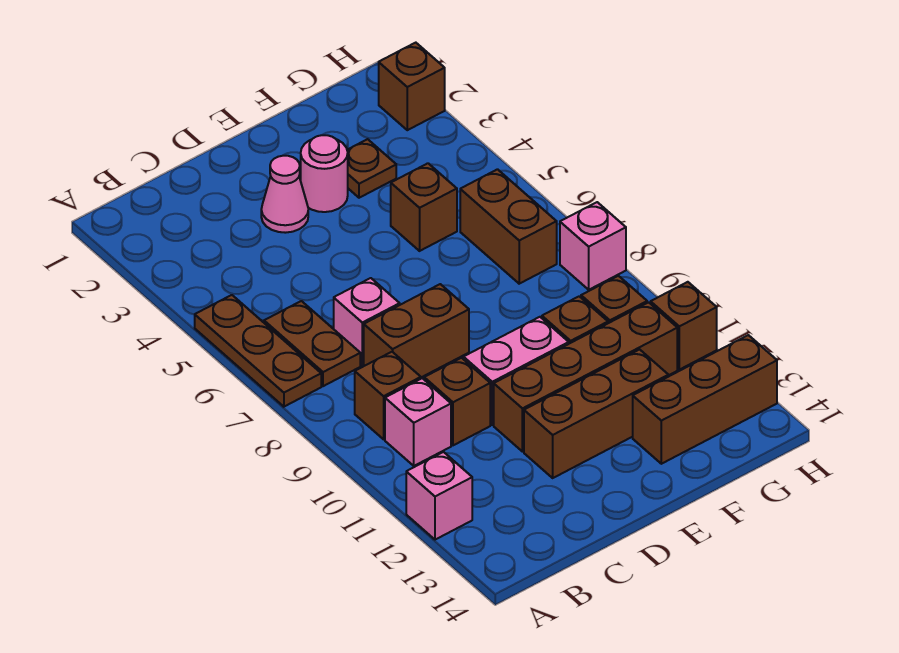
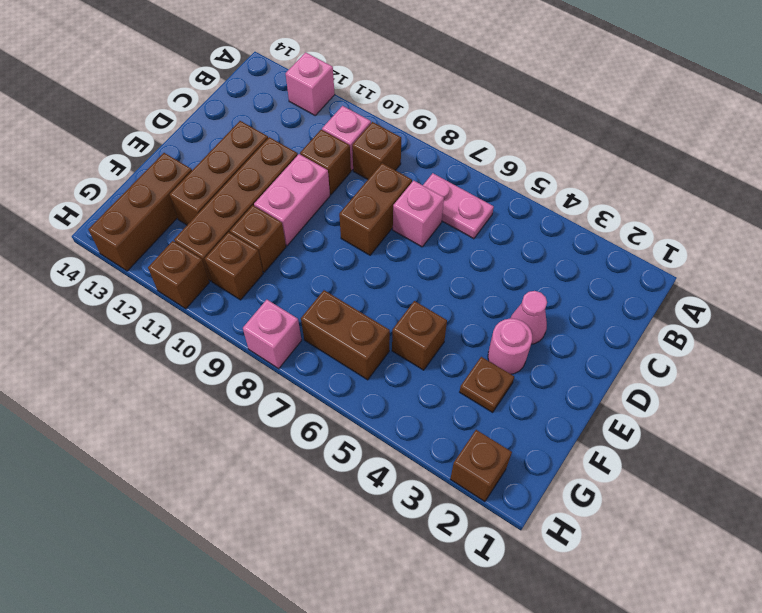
brown 1x3 plate [195,295,321,407] -> none
brown 1x2 plate [264,301,360,386] -> pink 1x2 plate [423,173,494,239]

